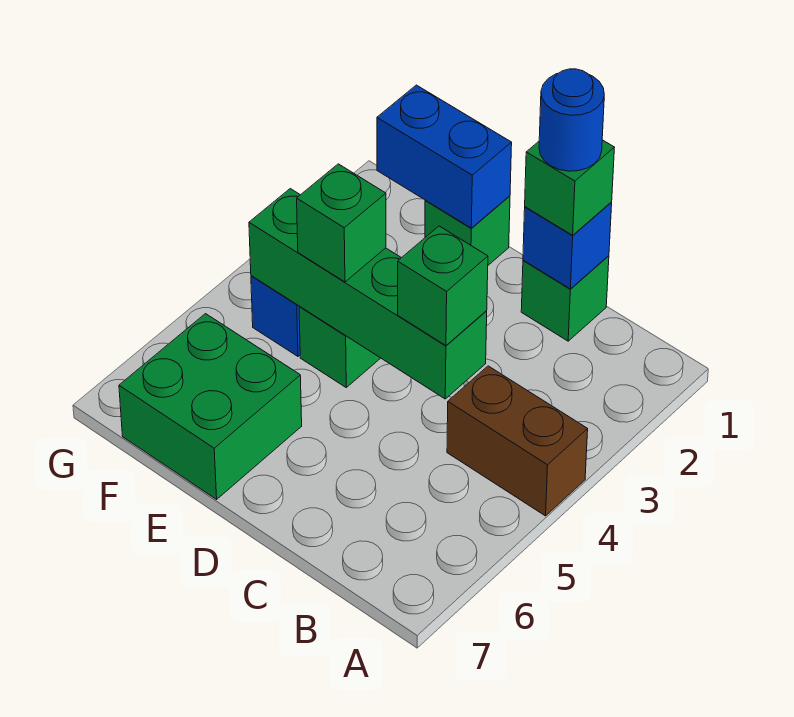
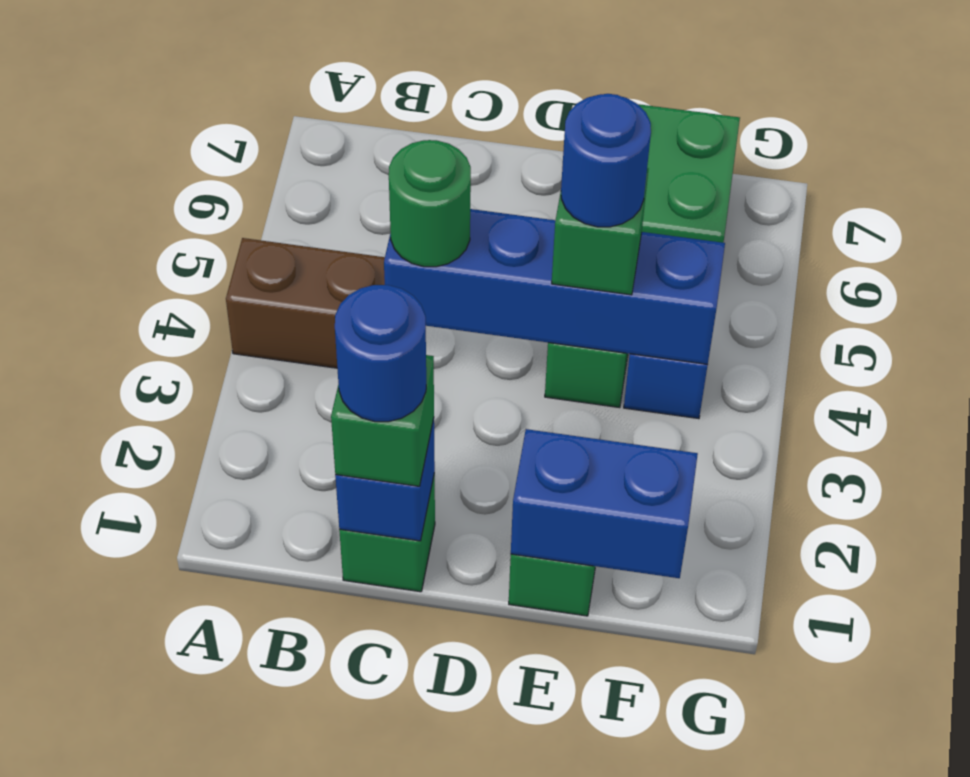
green 1x4 brick [249,189,487,399] -> blue 1x4 brick [384,209,725,364]
green 1x1 brick [398,226,488,346] -> green 1x1 round brick [389,140,471,267]
none -> blue 1x1 round brick [561,94,651,227]

